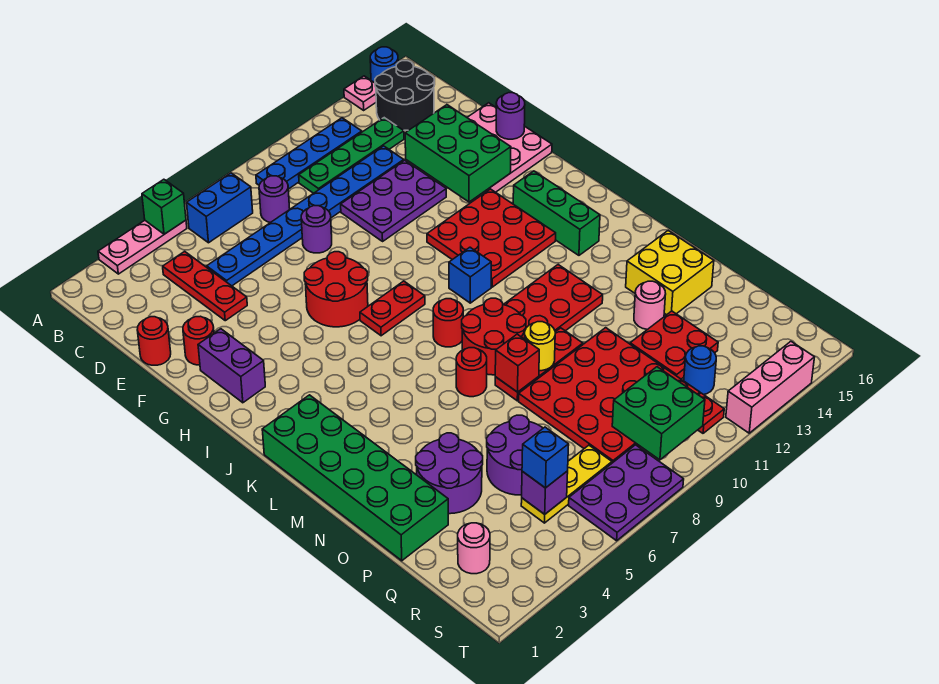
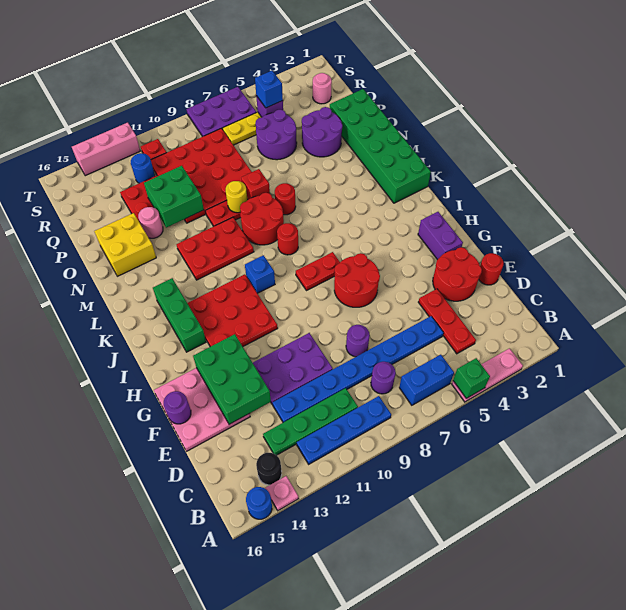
black 2x2 round brick [375,61,434,130] -> black 1x1 round brick [256,453,282,485]
red 1x1 round brick [183,316,214,365] -> red 2x2 round brick [433,247,482,301]
green 2x2 brick [612,367,705,460] -> green 2x2 brick moved to [144,166,204,228]

